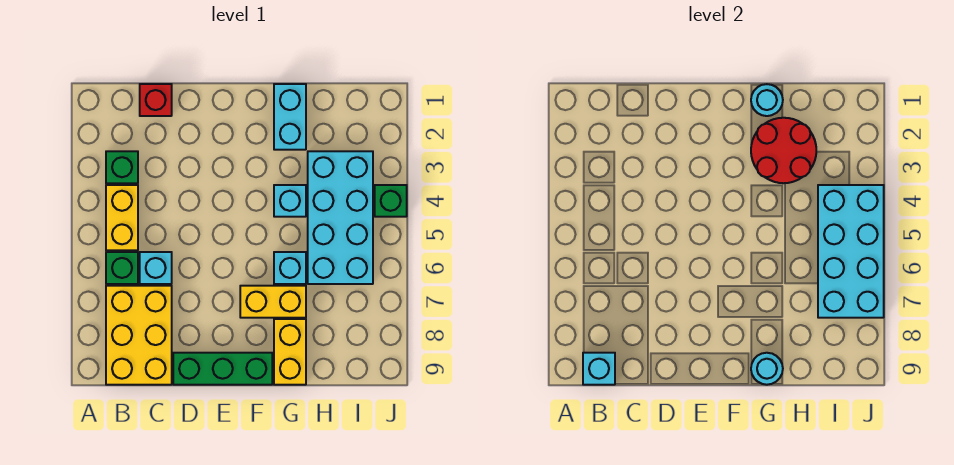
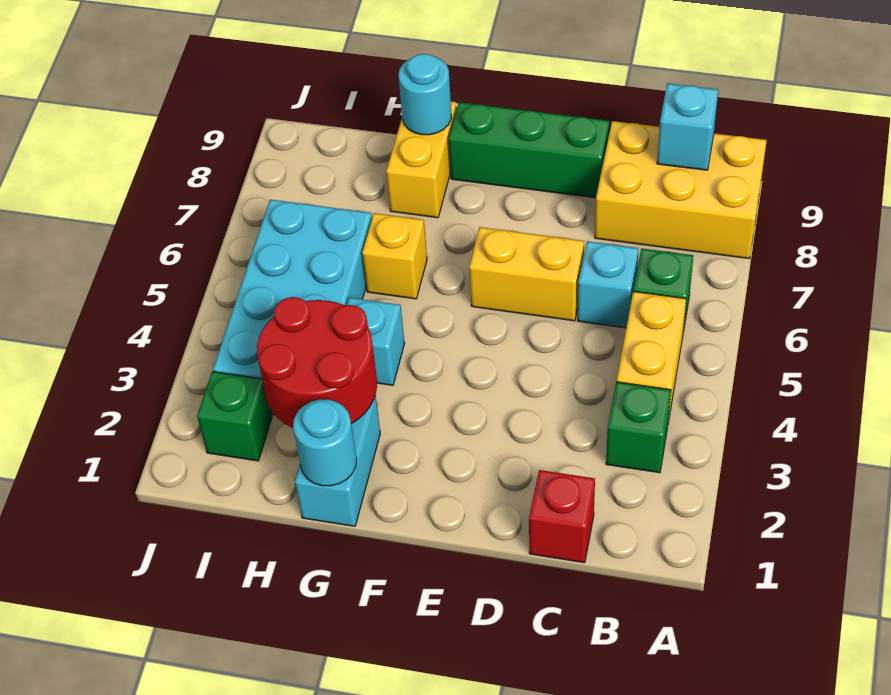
yellow 2x3 brick [106,286,172,385] -> yellow 2x3 brick turned to [595,121,767,259]
yellow 1x2 brick [240,286,306,318] -> yellow 1x2 brick moved to [469,227,584,321]
cyan 1x1 brick [274,252,306,284] -> yellow 1x1 brick [362,213,427,299]
cyan 2x4 brick [818,185,884,318] -> none
green 1x1 brick [375,185,407,217] -> green 1x1 brick moved to [197,372,272,461]

